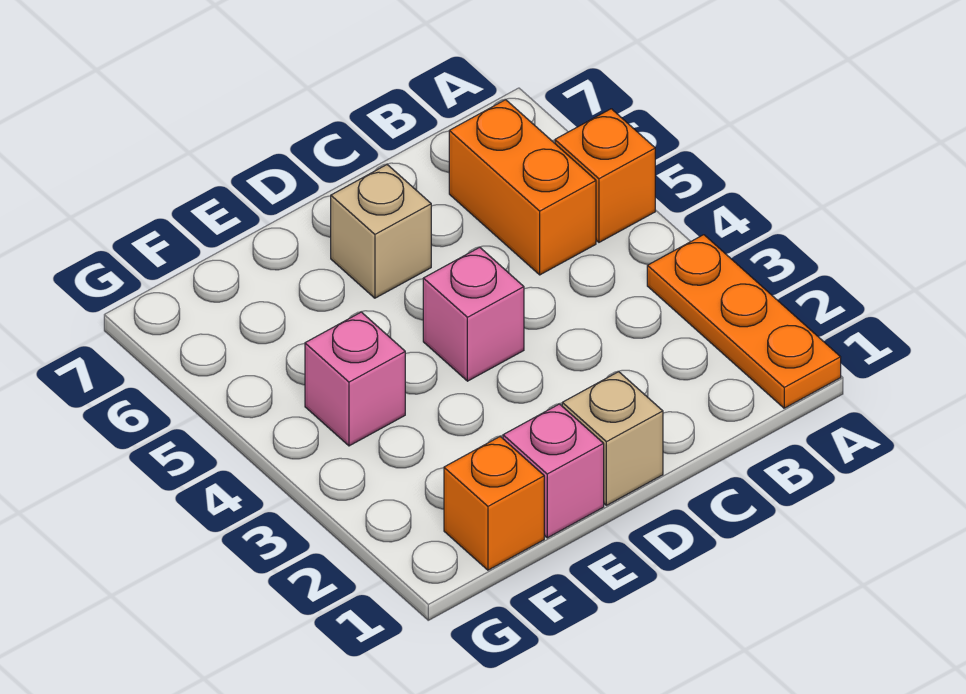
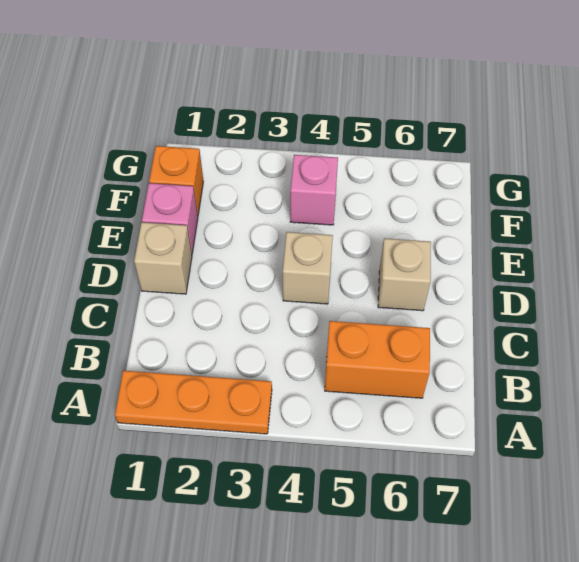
orange 1x1 brick [555,109,655,242] -> none
pink 1x1 brick [423,247,524,381] -> tan 1x1 brick [283,232,333,304]

